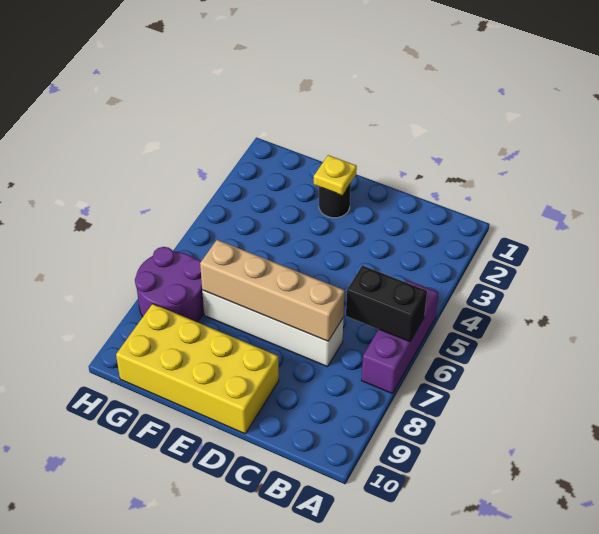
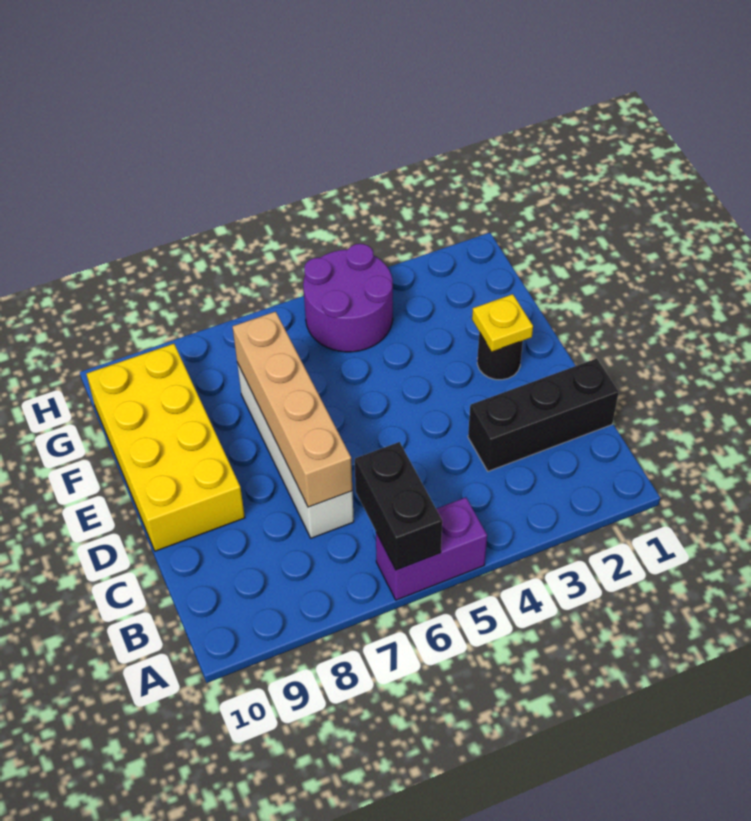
purple 1x3 brick [361,281,439,394] -> purple 1x2 brick [376,497,487,600]
none -> black 1x3 brick [468,358,619,471]
purple 2x2 round brick [135,247,204,322] -> purple 2x2 round brick moved to [303,244,393,352]

